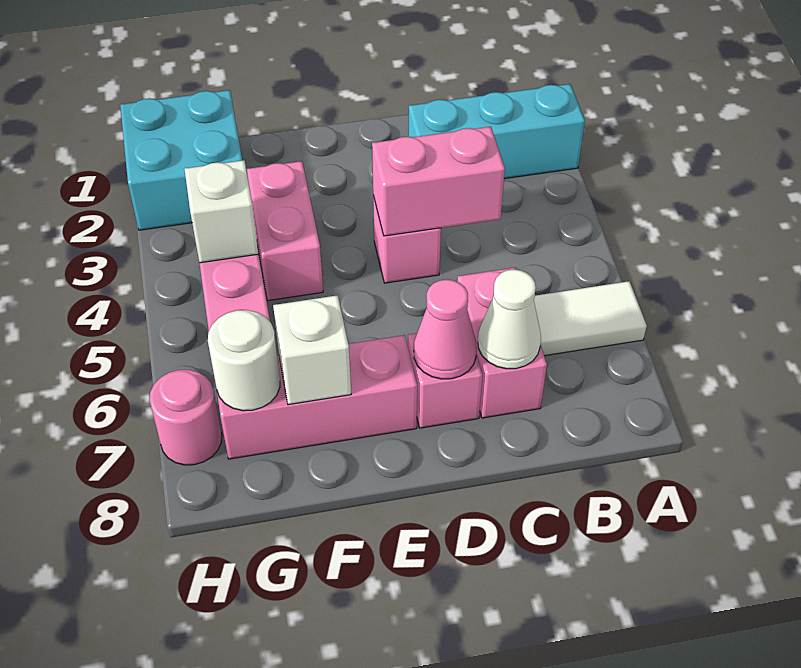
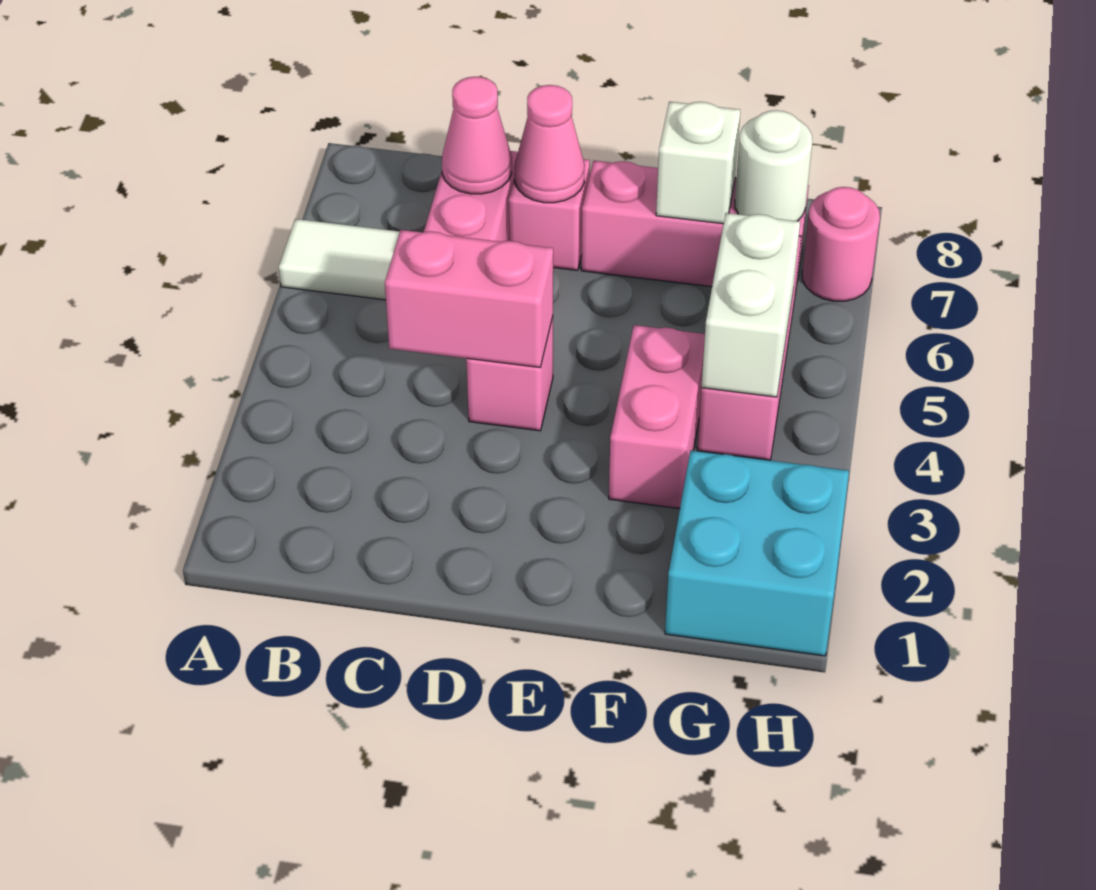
cyan 1x3 brick [409,84,585,179] -> none
white 1x1 cone [478,270,541,369] -> pink 1x1 cone [442,77,512,194]
white 1x1 brick [185,160,258,263] -> white 1x2 brick [701,213,800,397]

